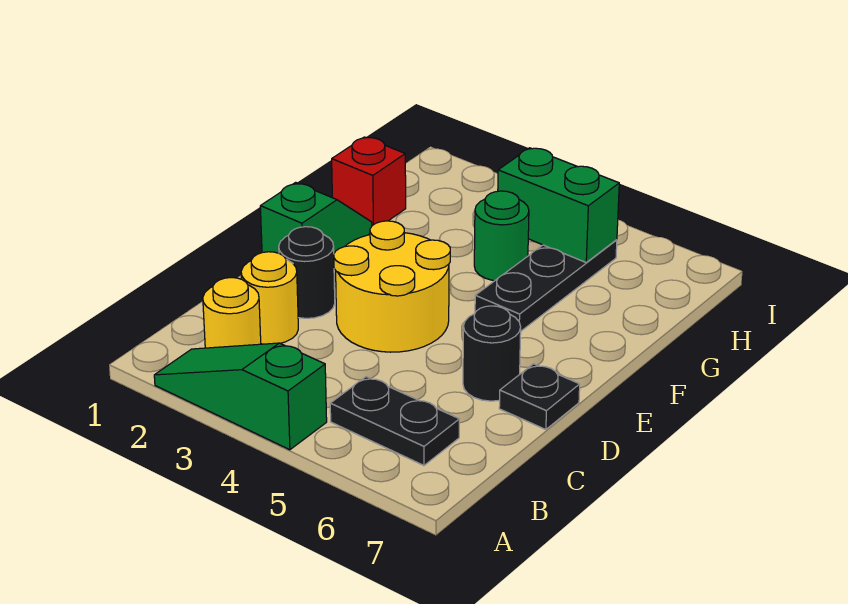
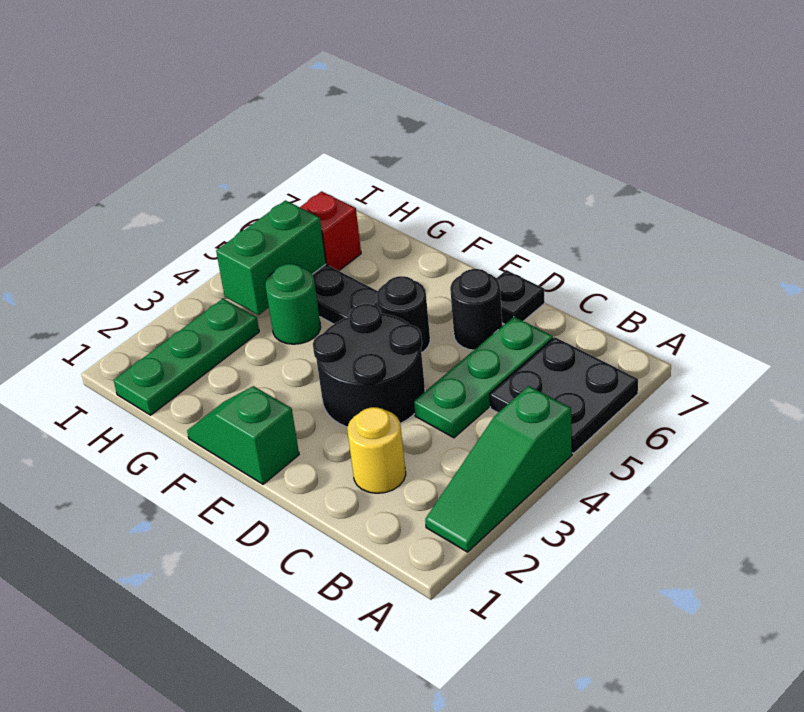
yellow 1x1 round brick [203,278,261,348] -> none
black 1x2 plate [330,377,459,465] -> black 2x2 plate [490,337,638,453]
none -> green 1x3 plate [414,317,553,438]
black 1x1 round brick [279,227,335,318] -> black 1x1 round brick moved to [377,276,430,353]
yellow 2x2 round brick [334,221,450,352] -> black 2x2 round brick [313,304,425,427]
red 1x1 brick [332,137,406,226] -> red 1x1 brick moved to [300,191,361,271]
none -> green 1x3 plate [114,299,259,415]

